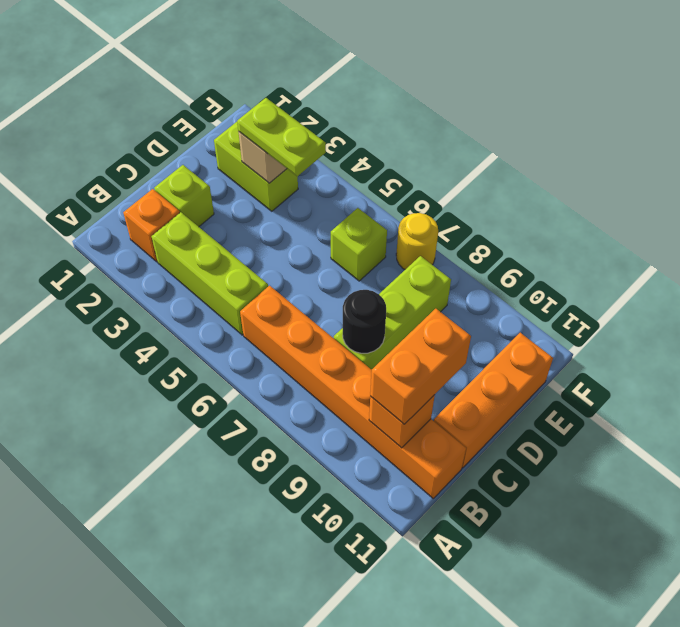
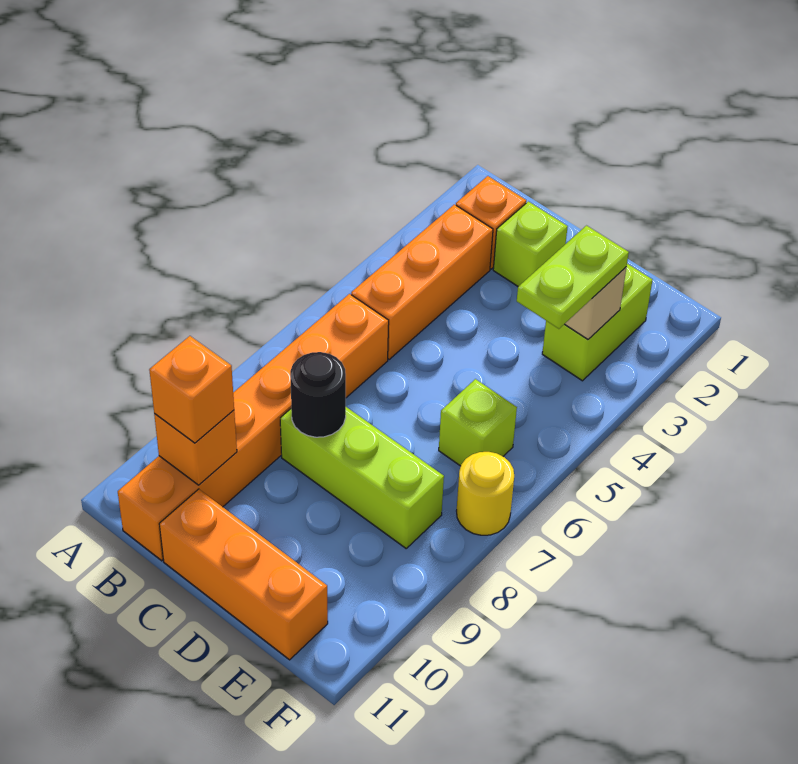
lime 1x3 brick [152,212,268,335] -> orange 1x3 brick [351,204,493,359]
orange 1x2 brick [370,309,471,424] -> orange 1x1 brick [149,336,234,443]

